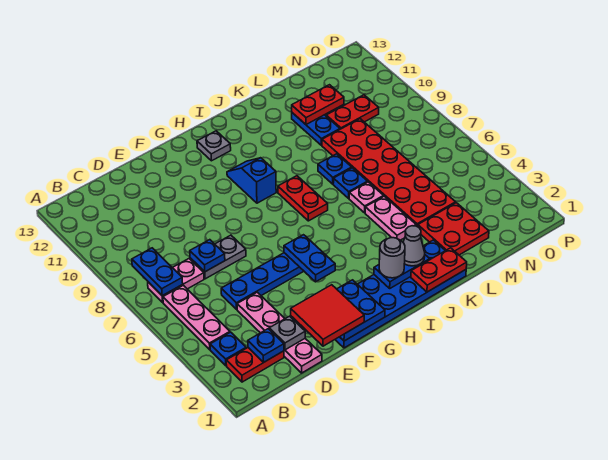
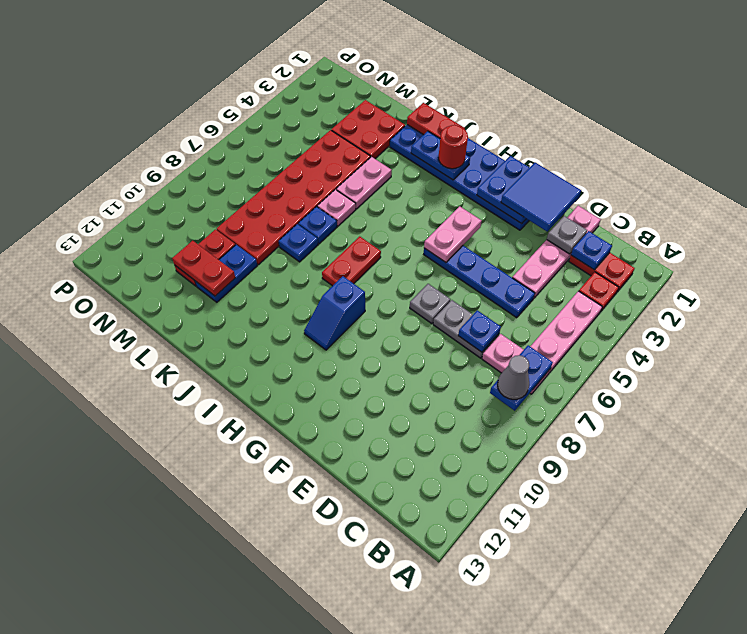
blue 1x1 plate [210,332,246,366] -> red 1x1 plate [579,272,619,311]
red 2x2 tile [291,285,364,346] -> blue 2x2 tile [501,163,581,231]
blue 1x2 plate [284,235,335,282] -> pink 1x2 plate [424,206,482,262]
grey 1x1 plate [197,131,231,161] -> grey 1x1 plate moved to [410,284,450,324]
grey 1x1 round brick [379,238,405,278] -> red 1x1 round brick [438,125,468,169]
grey 1x1 cone [403,226,425,266] -> grey 1x1 cone moved to [498,355,529,399]
red 1x2 plate [326,95,379,129] -> red 1x2 plate turned to [175,229,235,286]

